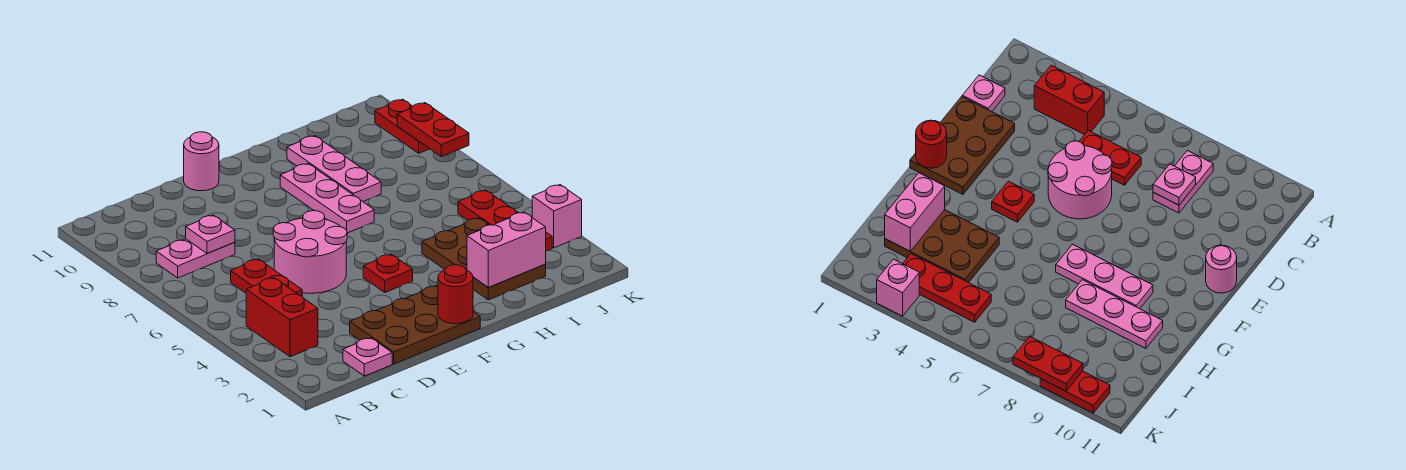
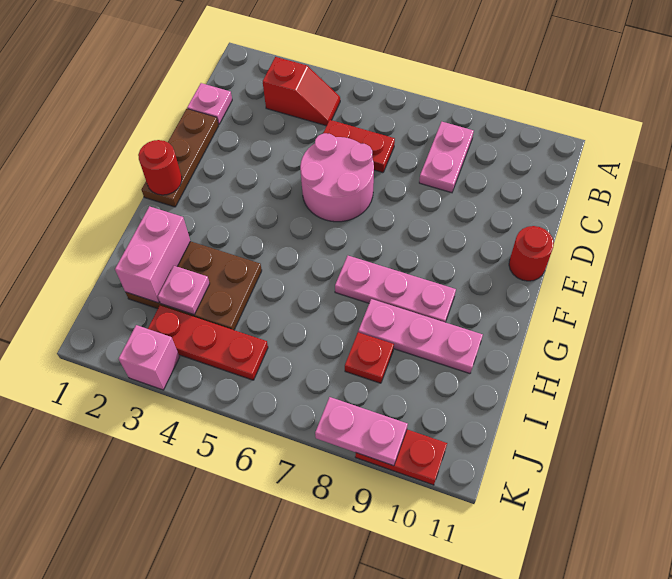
red 1x2 brick [246,278,318,357] -> red 1x2 slope [263,57,340,126]
pink 1x1 plate [186,215,235,254] -> pink 1x1 plate moved to [158,266,210,315]
brown 2x3 plate [350,286,480,364] -> brown 1x3 plate [142,109,219,207]
pink 1x1 round brick [184,132,219,191] -> red 1x1 round brick [509,226,554,281]
red 1x1 plate [363,254,413,292] -> red 1x1 plate moved to [345,332,394,383]
red 1x2 plate [397,103,469,157] -> pink 1x2 plate [315,397,408,466]

